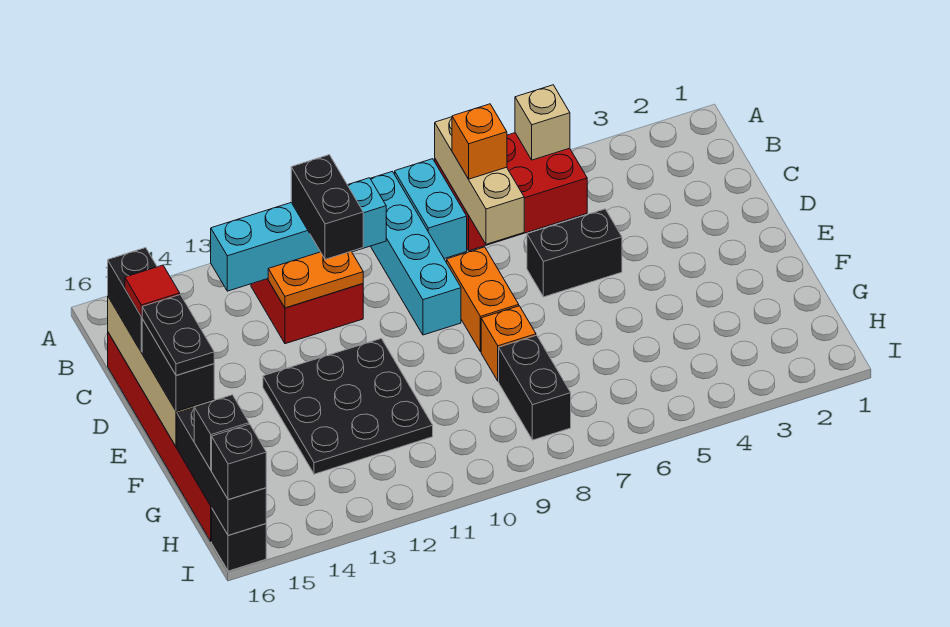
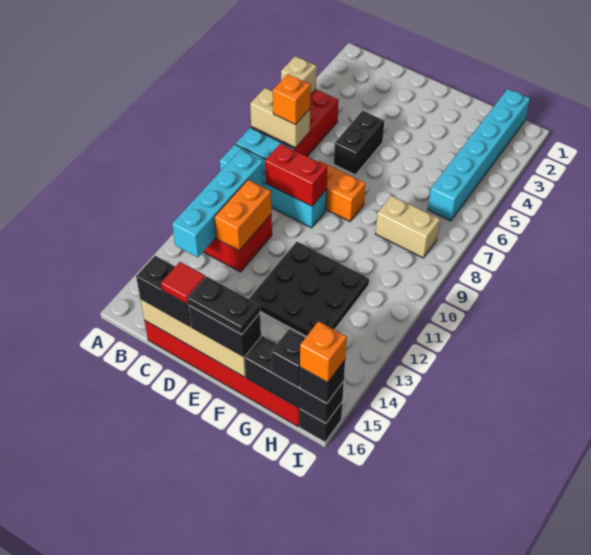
tan 1x3 brick [435,117,524,244] -> tan 1x2 brick [250,88,310,148]
black 1x2 brick [291,155,363,259] -> none
none -> red 1x2 brick [265,144,327,206]
orange 1x2 plate [268,252,363,308] -> orange 1x2 brick [214,180,271,251]
orange 1x1 brick [481,306,536,381] -> orange 1x1 brick moved to [300,321,347,383]
black 1x2 brick [499,335,571,440] -> tan 1x2 brick [375,195,440,258]
none -> cyan 1x6 brick [428,89,530,221]

